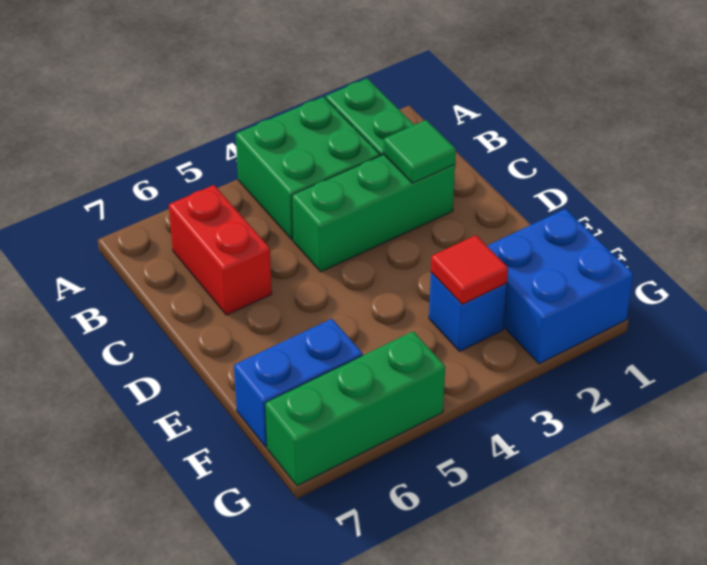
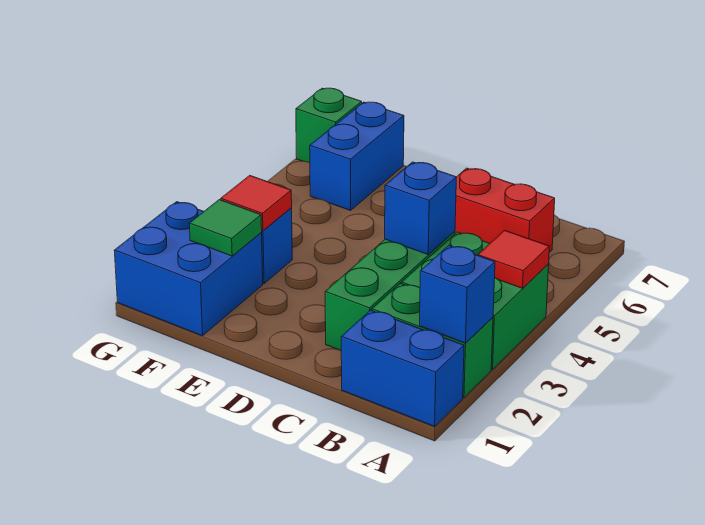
none -> blue 1x2 brick [341,310,464,426]
none -> blue 1x1 brick [420,245,495,343]
none -> red 1x1 tile [478,230,549,288]
green 1x1 tile [384,120,456,183] -> green 1x1 tile moved to [189,200,262,256]
none -> blue 1x1 brick [385,162,456,254]
green 1x3 brick [265,331,445,486] -> green 1x1 brick [296,88,362,162]

